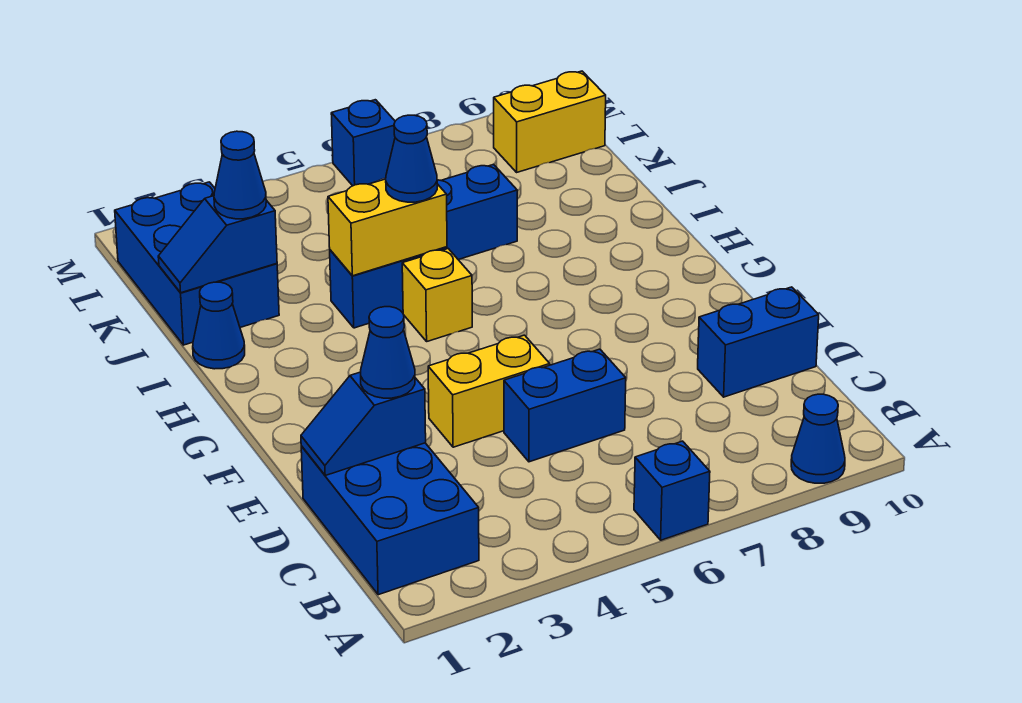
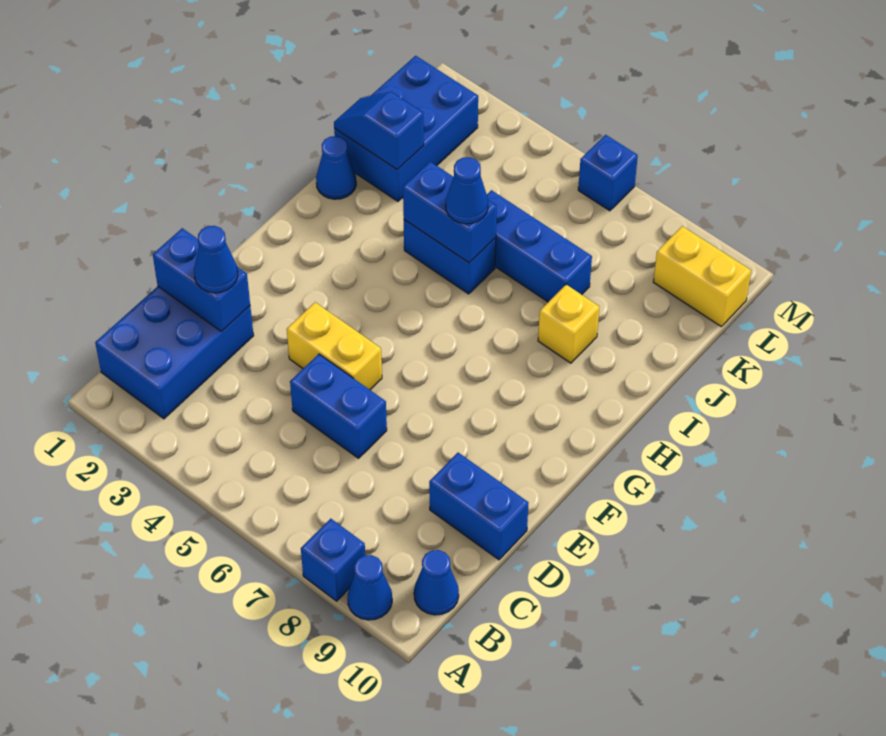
blue 1x1 brick [634,441,710,540] -> blue 1x1 brick moved to [301,519,365,601]
blue 1x2 slope [301,372,426,475] -> blue 1x2 brick [153,228,250,332]
yellow 1x1 brick [402,249,472,341] -> yellow 1x1 brick moved to [538,285,600,363]
yellow 1x2 brick [328,179,447,276] -> blue 1x2 brick [403,162,497,263]
blue 1x1 cone [214,131,266,219] -> blue 1x1 cone moved to [414,550,459,615]

